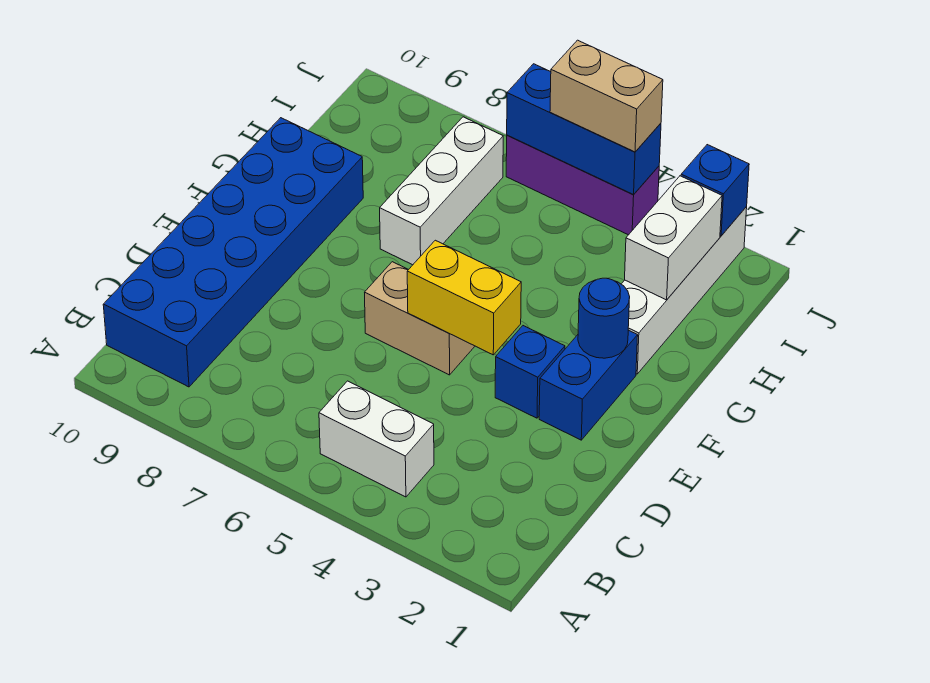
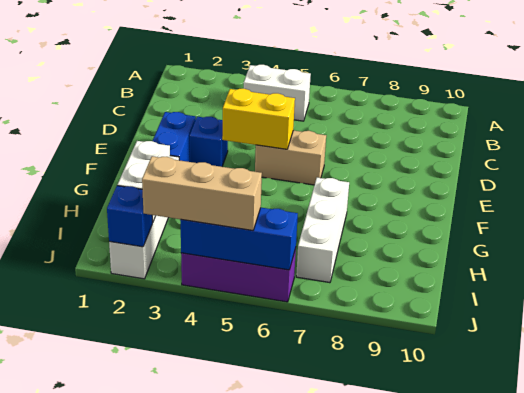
blue 2x6 brick [103,118,363,387] -> none
blue 1x1 round brick [578,278,630,358] -> none
tan 1x2 brick [550,40,663,152] -> tan 1x3 brick [142,156,262,231]

